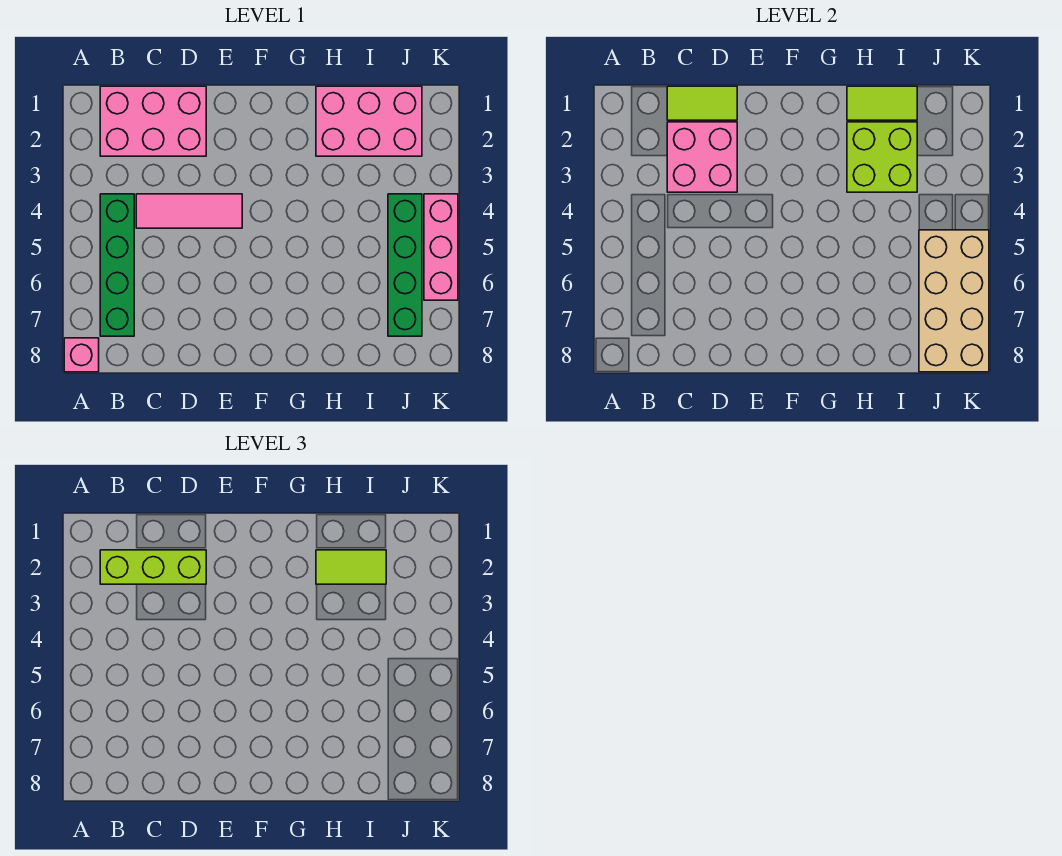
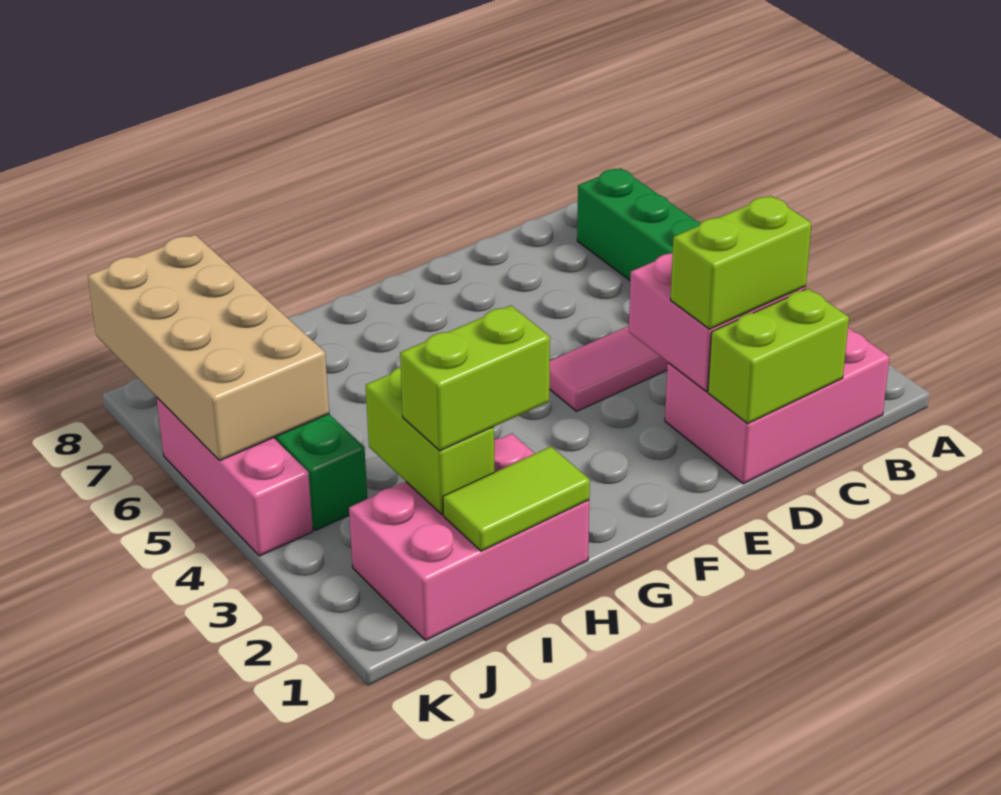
pink 1x1 brick [64,338,99,372] -> none
lime 1x3 brick [100,550,206,584] -> lime 1x2 brick [671,196,811,329]
lime 1x2 tile [667,86,737,120] -> lime 1x2 brick [708,288,849,423]
lime 2x2 brick [847,122,917,192] -> lime 1x2 brick [366,367,494,514]
lime 1x2 tile [316,550,386,584] -> lime 1x2 brick [400,306,550,451]

